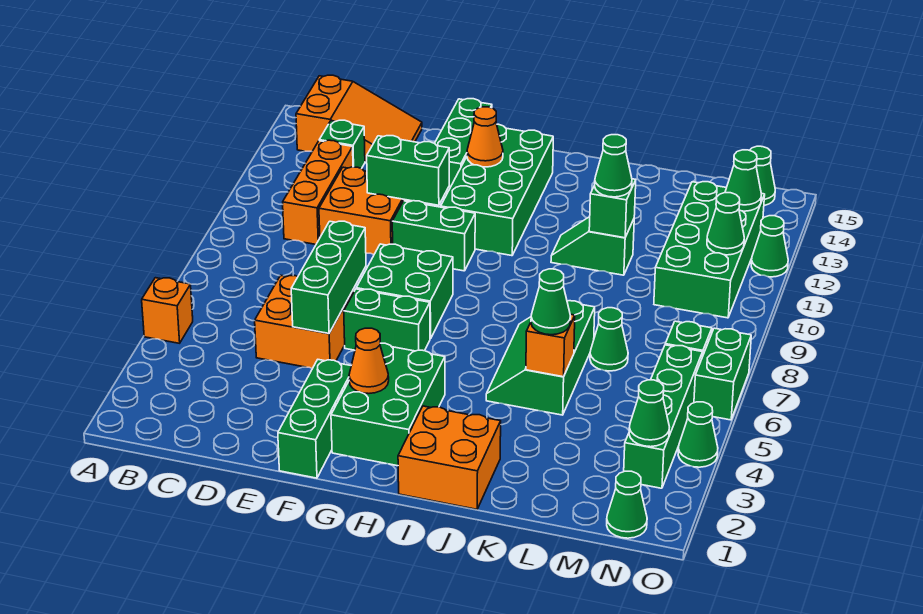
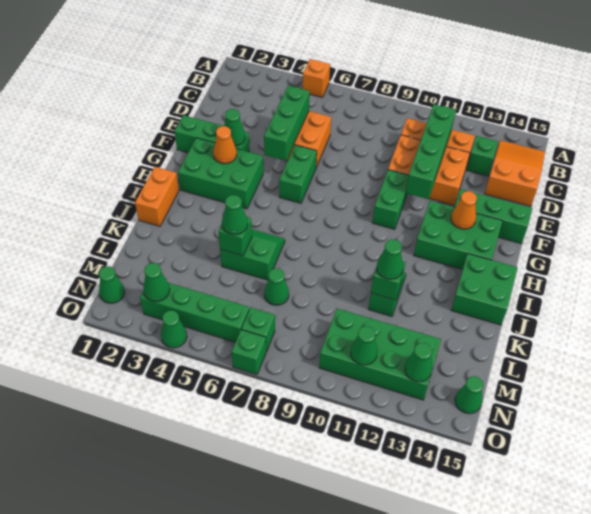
orange 2x3 slope [296,75,422,162] -> orange 2x3 slope turned to [485,140,545,206]
orange 2x2 brick [319,167,411,254] -> orange 2x3 brick [388,135,469,205]
green 1x3 brick [291,221,366,334] -> green 1x3 brick turned to [264,86,310,161]
green 1x2 brick [367,136,449,205] -> green 1x4 brick [406,104,456,199]
green 2x2 brick [356,244,453,339] -> green 2x2 brick moved to [451,254,518,325]
green 2x4 brick [441,124,553,256] -> green 2x3 brick [414,201,502,269]
orange 2x2 brick [398,406,501,509] -> orange 1x2 brick [135,167,179,226]
green 2x3 slope [486,301,595,415] -> green 2x2 slope [220,229,285,280]
orange 1x1 brick [526,314,575,377] -> green 1x1 brick [218,217,252,256]
green 1x2 brick [694,328,751,420] -> green 1x1 brick [232,330,266,375]
green 1x1 cone [751,216,788,277] -> green 1x1 cone moved to [224,109,245,146]

